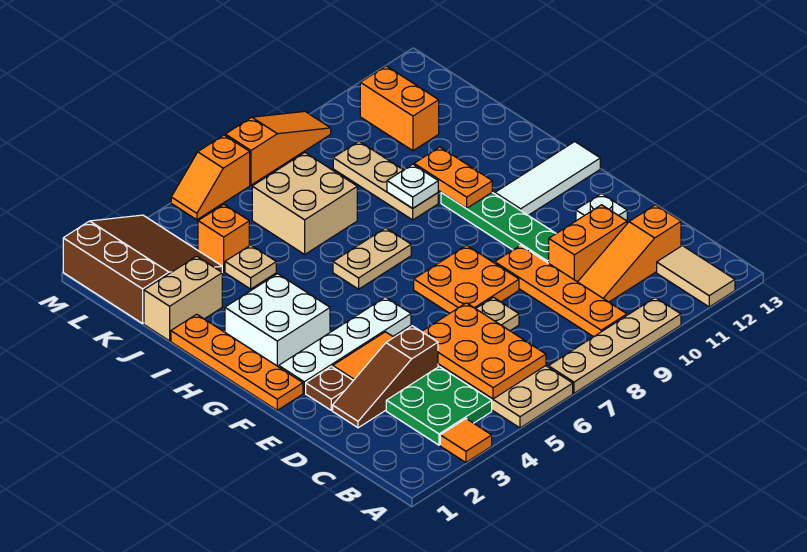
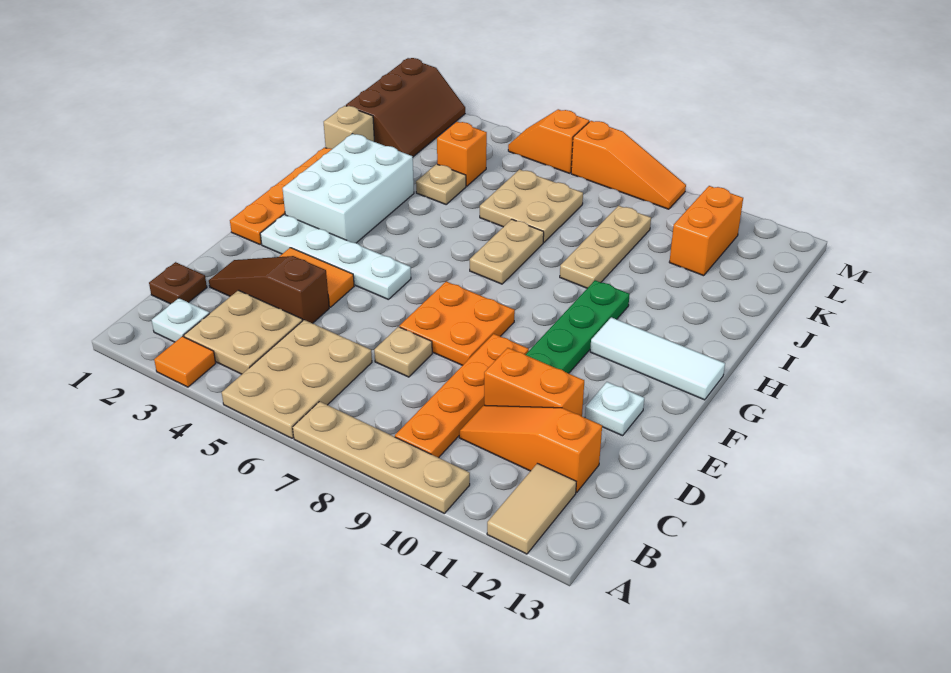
green 2x2 plate [386,367,492,445] -> tan 2x2 plate [184,290,303,374]
orange 2x3 plate [422,303,546,399] -> none
brown 1x1 plate [306,366,353,410] -> brown 1x1 plate moved to [149,262,207,304]
white 2x2 brick [225,274,330,367] -> white 2x3 brick [283,134,414,243]
tan 1x2 plate [333,228,411,289] -> tan 1x2 plate turned to [470,219,544,284]
orange 1x2 plate [414,147,492,208] -> none
white 1x1 plate [387,164,438,208] -> white 1x1 plate moved to [152,298,210,342]
tan 1x2 brick [144,256,222,341] -> tan 1x1 brick [324,106,374,149]
tan 2x2 brick [252,153,357,254] -> tan 2x2 plate [480,169,583,242]
brown 3x3 slope [63,215,222,323] -> brown 2x3 slope [346,58,465,157]

